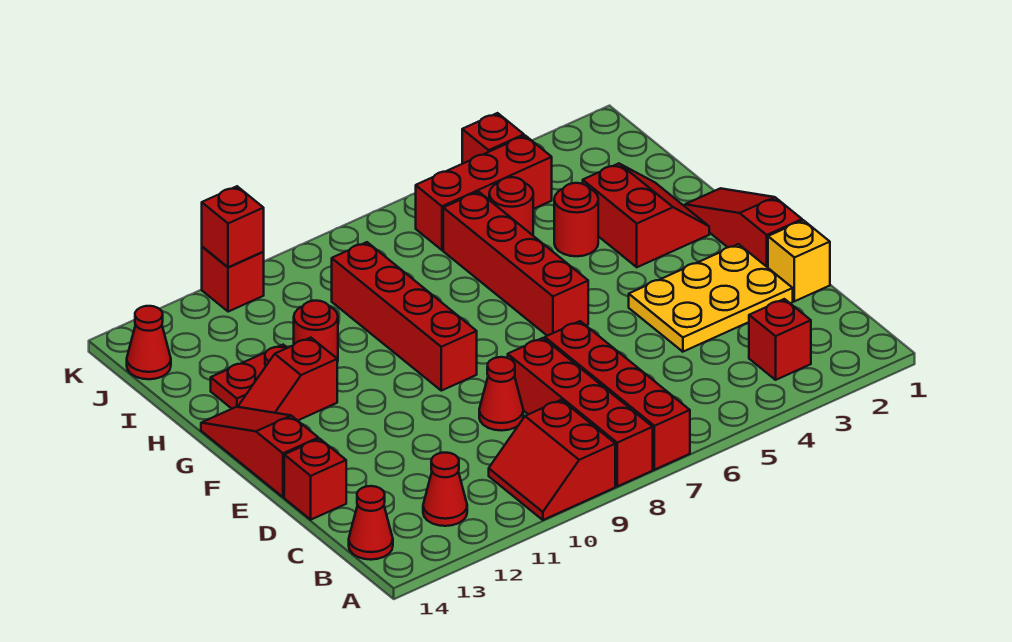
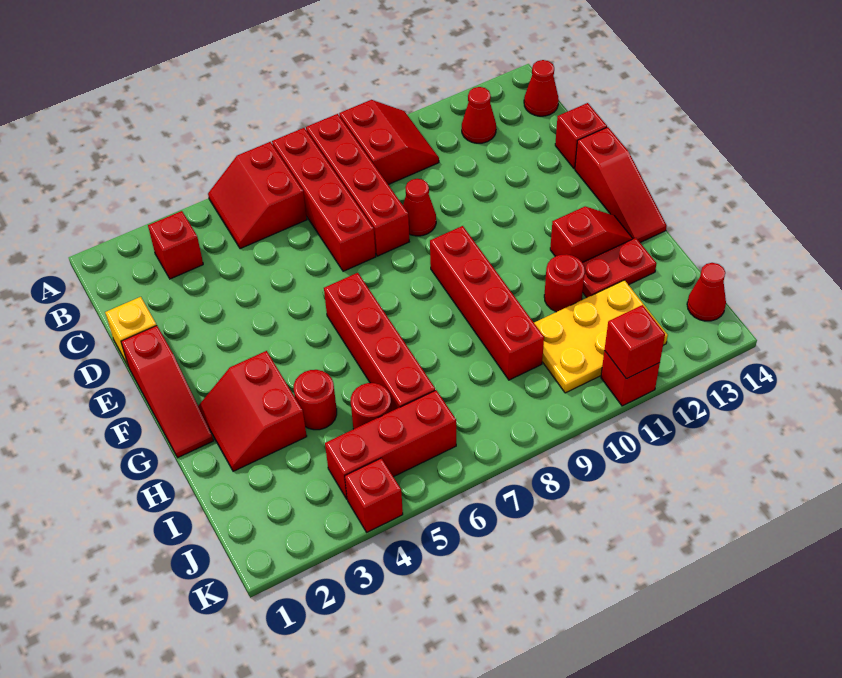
none -> red 2x2 slope [208,142,307,249]
yellow 2x3 plate [629,244,793,352] -> yellow 2x3 plate moved to [534,280,668,393]

